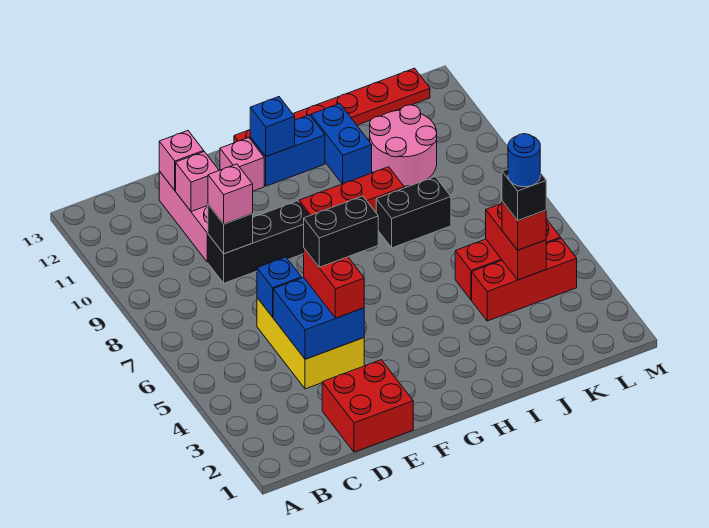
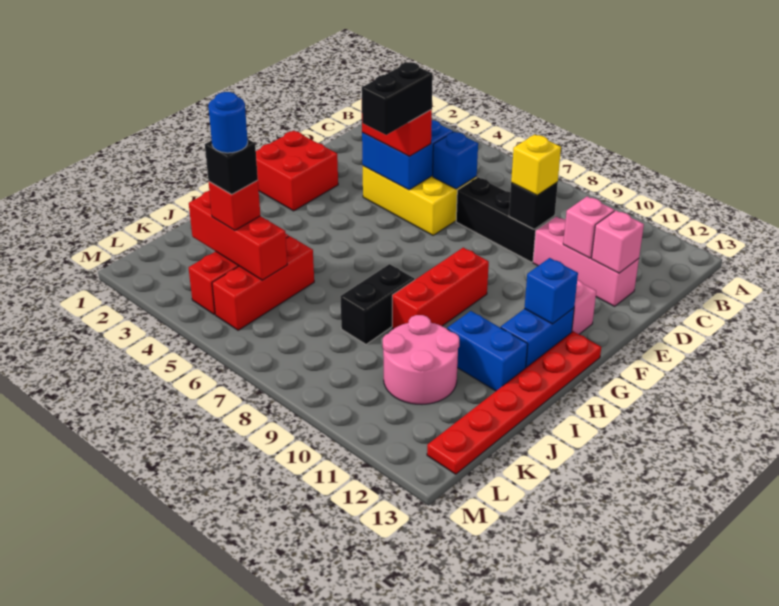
red 2x2 brick [322,360,413,452] -> red 2x2 brick moved to [256,131,338,211]
black 1x3 brick [208,201,309,283] -> black 1x3 brick turned to [456,177,555,262]
pink 1x1 brick [208,164,253,224] -> yellow 1x1 brick [511,134,561,195]
red 1x2 brick [486,204,546,280] -> red 1x3 brick [189,191,287,280]

